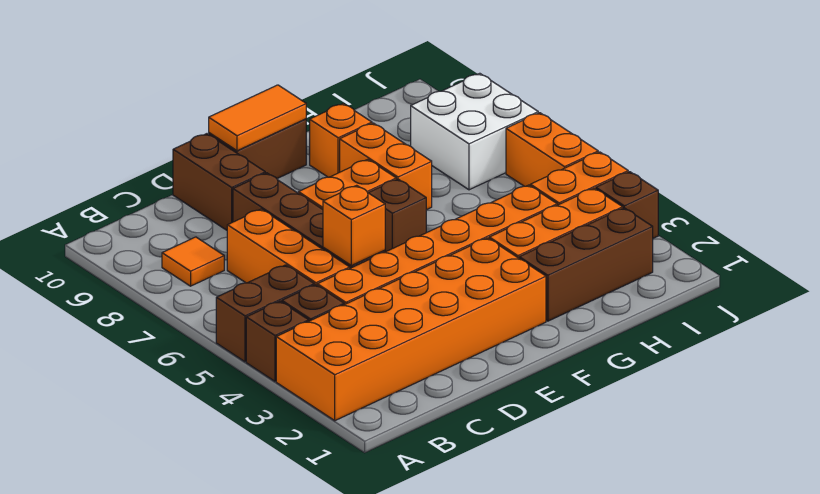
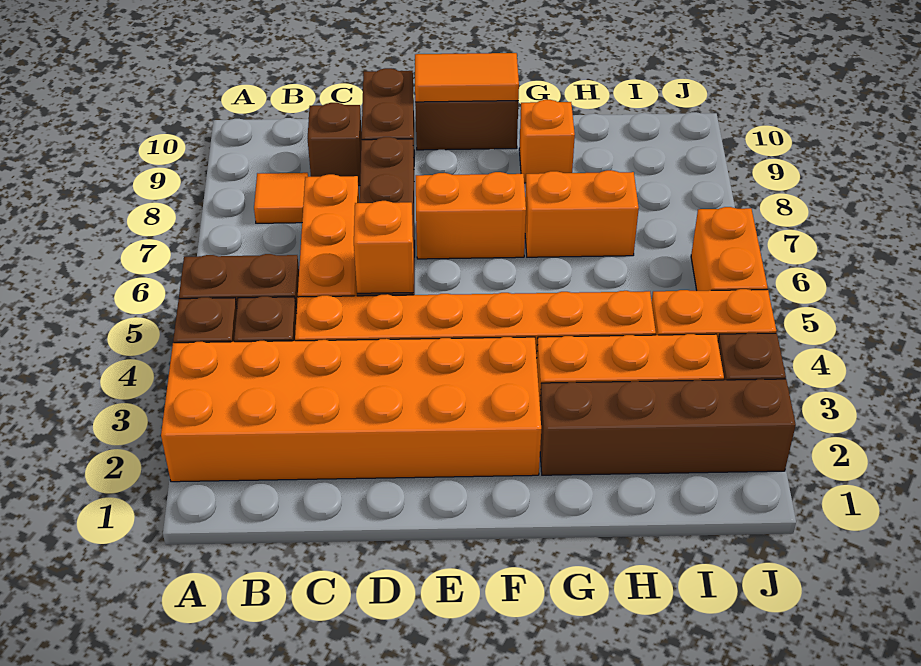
brown 1x1 brick [369,179,426,252] -> brown 1x1 brick moved to [308,103,362,186]
brown 1x3 brick [519,208,653,321] -> brown 1x4 brick [540,379,796,475]
orange 1x2 brick [340,123,432,210] -> orange 1x2 brick turned to [525,170,639,257]
white 2x2 brick [411,73,538,190] -> none

